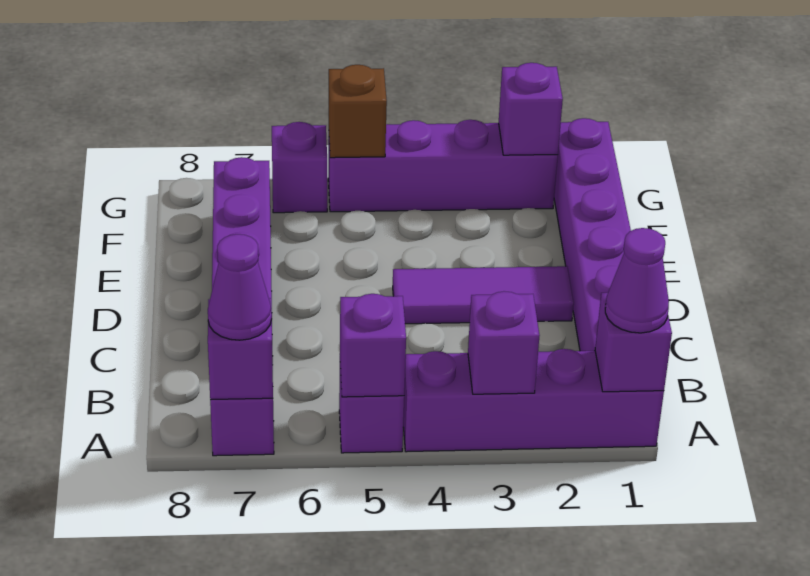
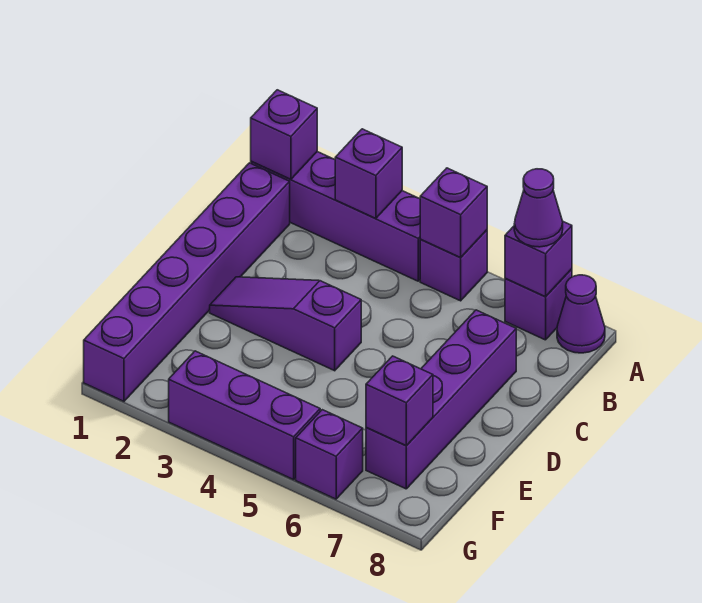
purple 1x1 cone [605,228,669,333] -> purple 1x1 cone moved to [557,275,605,353]
purple 1x3 tile [393,266,574,324] -> purple 1x3 slope [210,277,361,371]
purple 1x4 brick [328,120,558,212] -> purple 1x3 brick [169,351,320,480]
purple 1x1 brick [499,63,563,155] -> purple 1x1 brick moved to [366,356,433,446]
brown 1x1 brick [329,65,387,158] -> none

